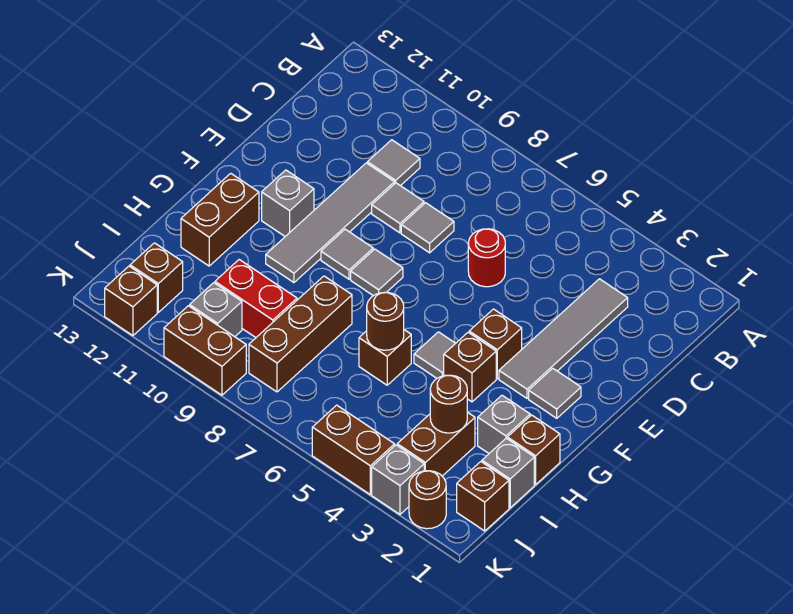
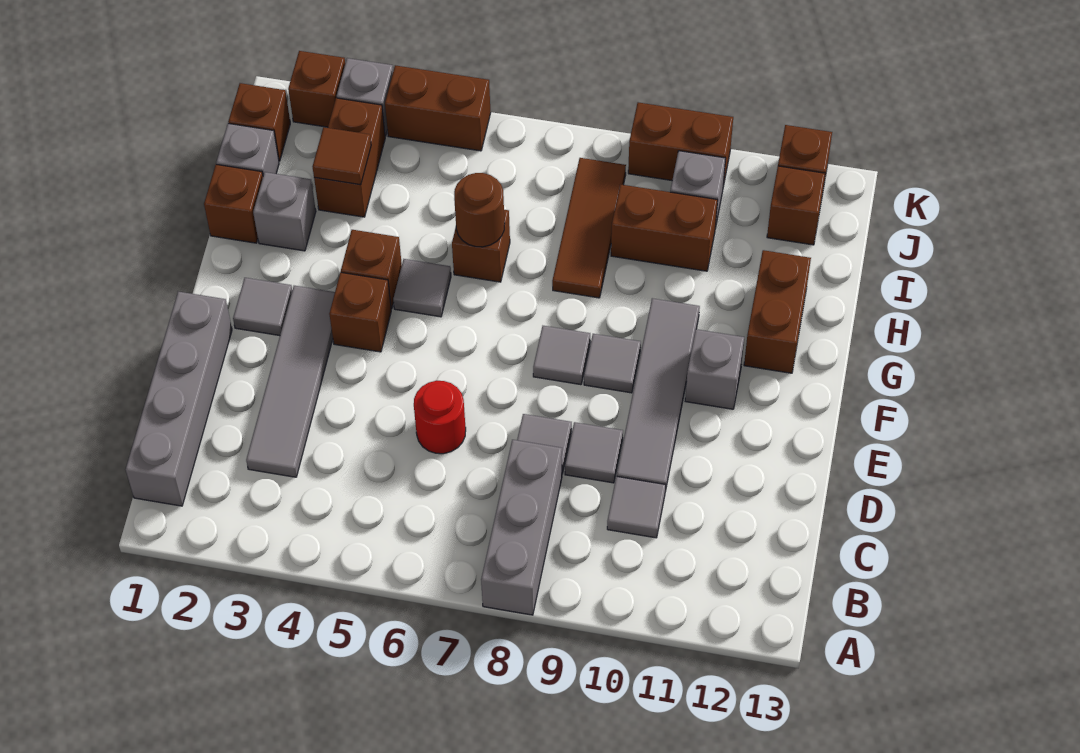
none -> grey 1x3 brick [481,440,562,615]
none -> grey 1x4 brick [126,292,232,506]
brown 1x3 brick [249,276,352,392] -> brown 1x3 tile [552,158,626,298]
brown 1x1 round brick [430,375,467,433] -> brown 1x1 tile [313,127,371,185]
red 1x2 brick [215,260,297,337] -> brown 1x2 brick [611,184,718,271]
brown 1x1 round brick [409,471,446,529] -> brown 1x1 brick [288,51,345,127]

